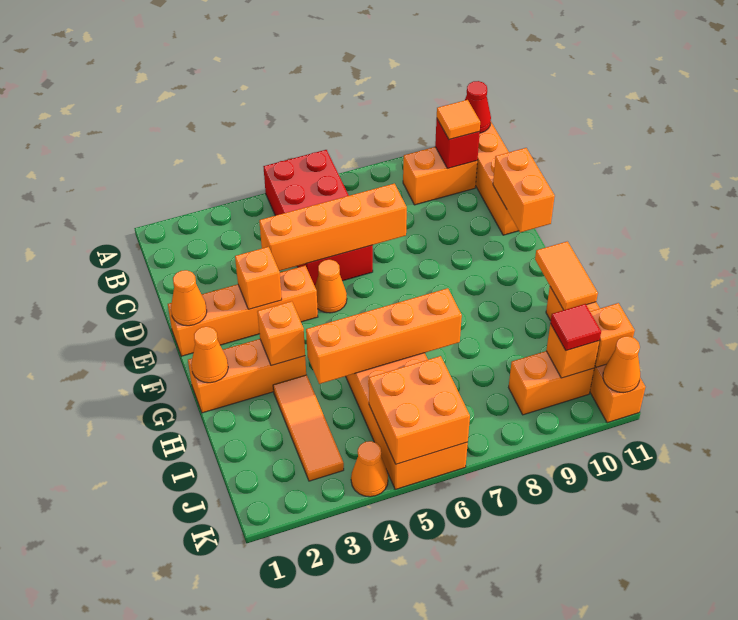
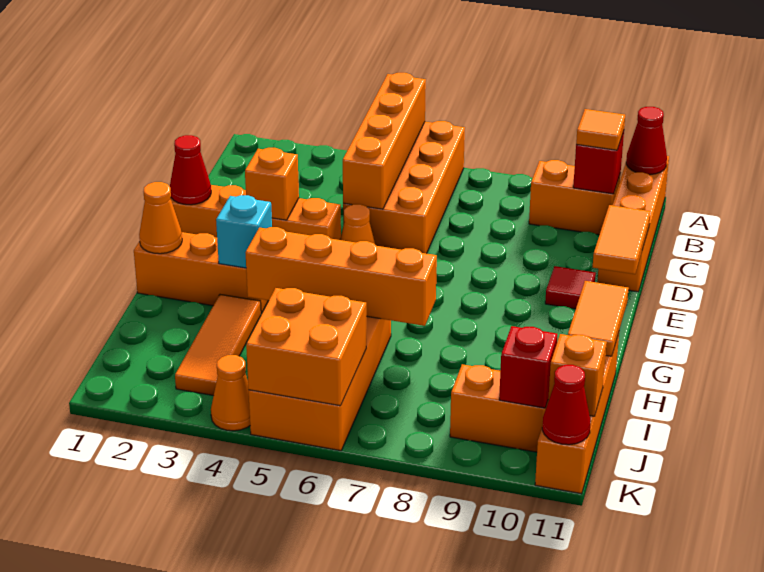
red 2x4 brick [263,150,373,286] -> orange 2x4 brick [343,121,465,254]
orange 1x4 brick [259,184,407,271] -> orange 1x4 brick turned to [343,73,426,209]
orange 1x2 brick [493,148,555,233] -> orange 1x2 tile [593,205,651,274]
orange 1x1 cone [171,270,207,326] -> red 1x1 cone [170,135,211,205]
orange 1x1 brick [257,301,305,366] -> cyan 1x1 brick [216,195,272,268]
orange 1x1 brick [546,324,599,378] -> red 1x1 brick [499,326,558,408]
red 1x1 tile [550,304,601,351] -> red 1x1 tile moved to [545,266,596,309]
orange 1x1 cone [603,336,640,393] -> red 1x1 cone [542,365,591,445]

